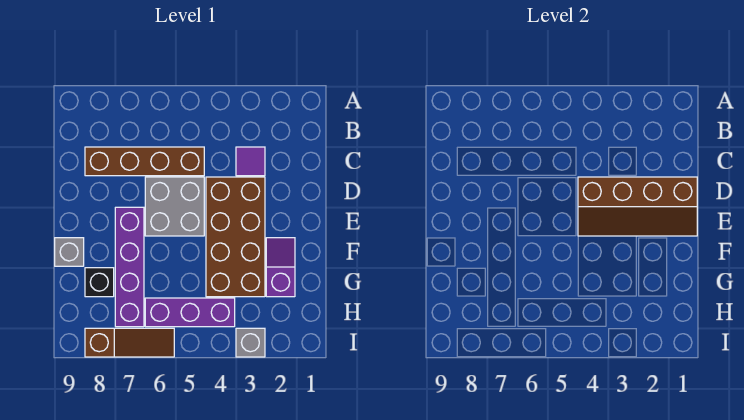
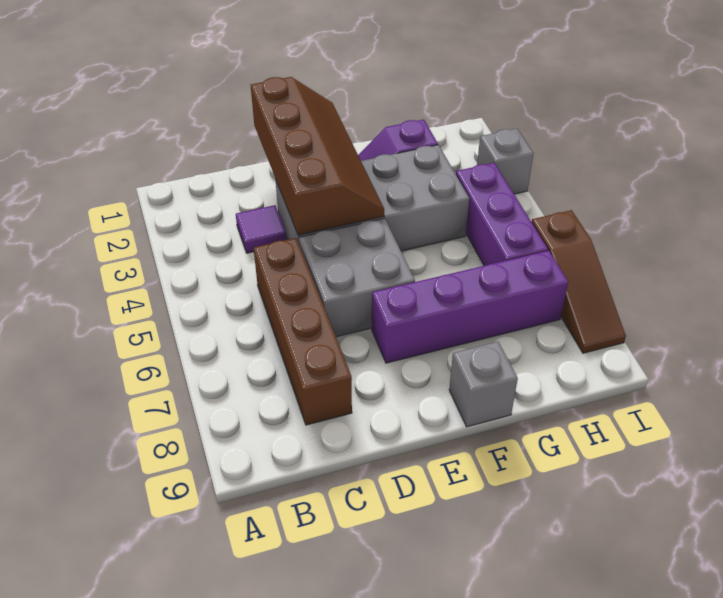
brown 2x4 brick [206,177,265,297] -> grey 2x4 brick [275,145,469,251]
black 1x1 brick [85,268,114,297] -> none
brown 1x3 slope [85,328,174,357] -> brown 1x3 slope turned to [532,210,626,353]

